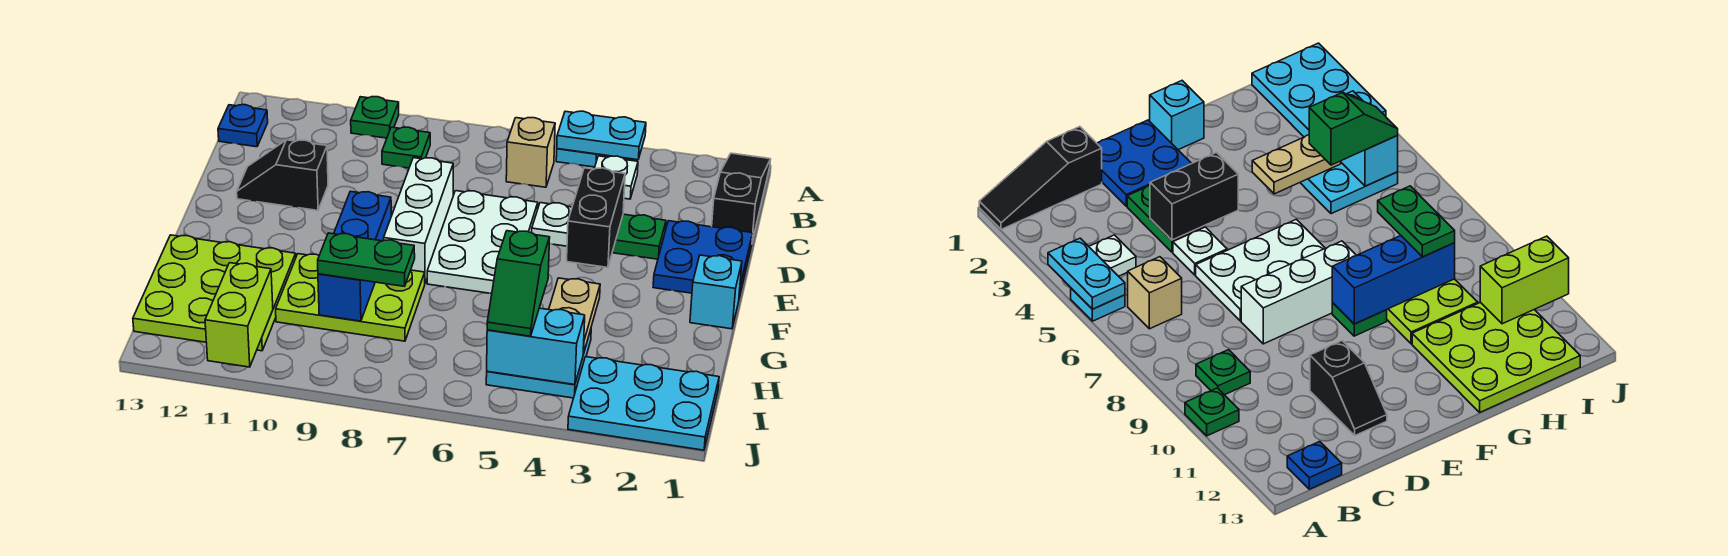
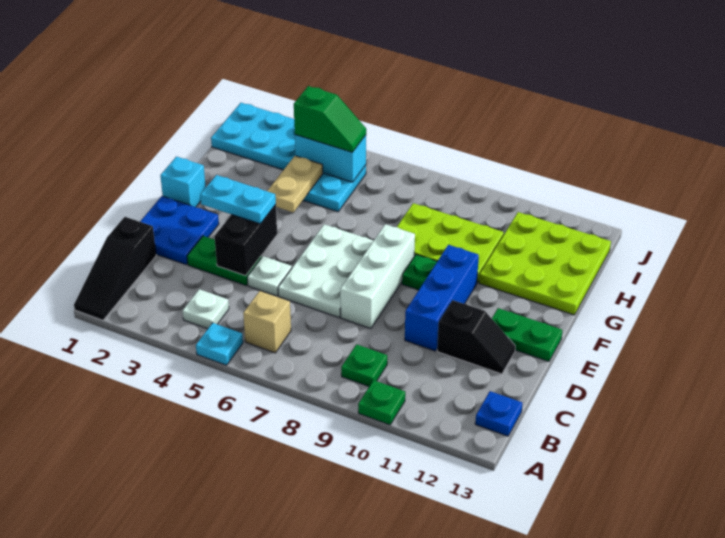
cyan 1x2 plate [557,111,646,160] -> cyan 1x2 plate moved to [200,175,276,224]
blue 1x3 brick [318,191,391,321] -> blue 1x3 brick moved to [405,245,479,351]
green 1x2 slope [487,231,550,336] -> green 1x2 slope turned to [294,86,366,152]
green 1x2 plate [318,233,415,286] -> green 1x2 plate moved to [492,308,562,361]
lime 1x2 brick [205,263,273,367] -> none

